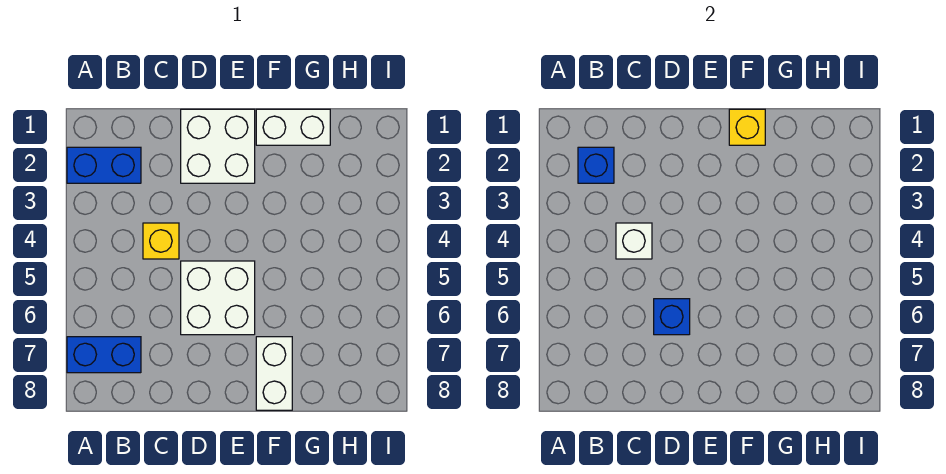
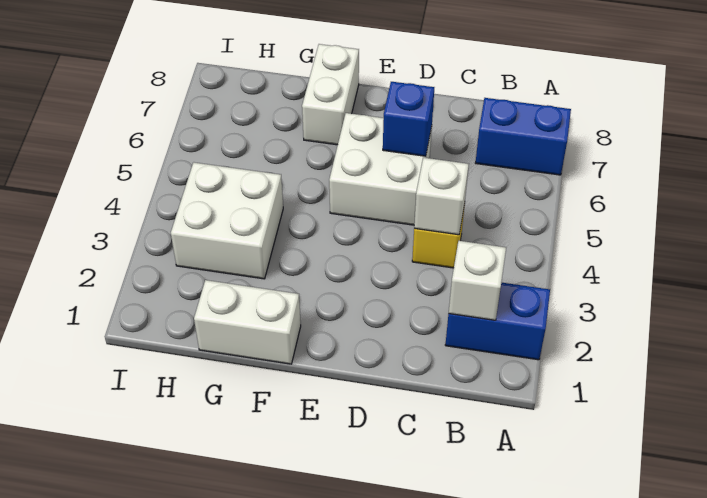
blue 1x1 brick [578,147,614,183] -> white 1x1 brick [449,241,506,320]
white 2x2 brick [181,109,255,183] -> white 2x2 brick moved to [171,162,283,279]
yellow 1x1 brick [729,109,765,145] -> none

